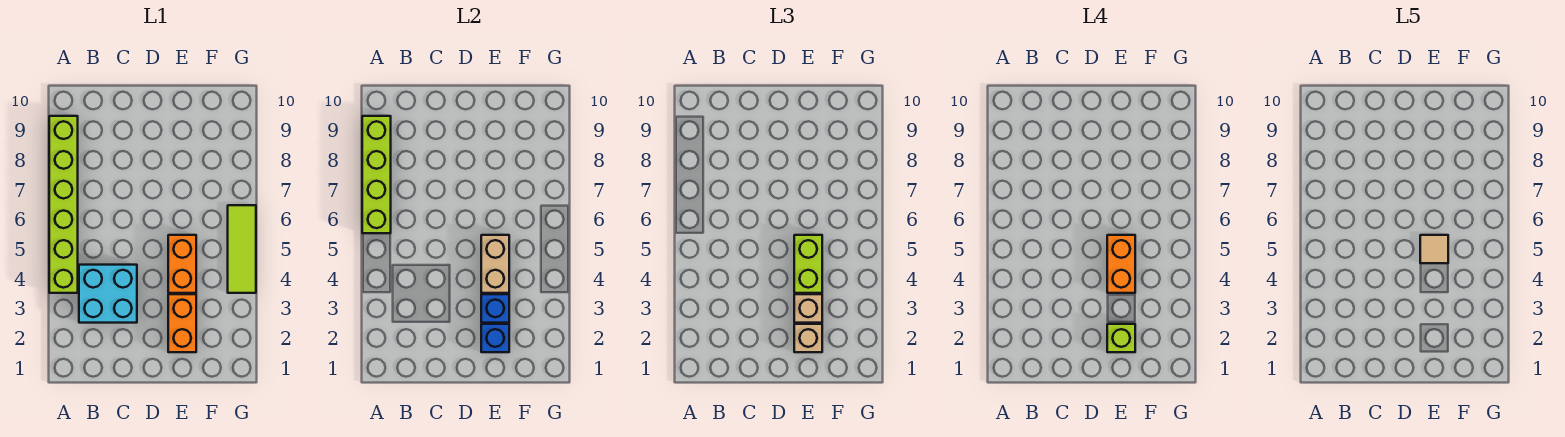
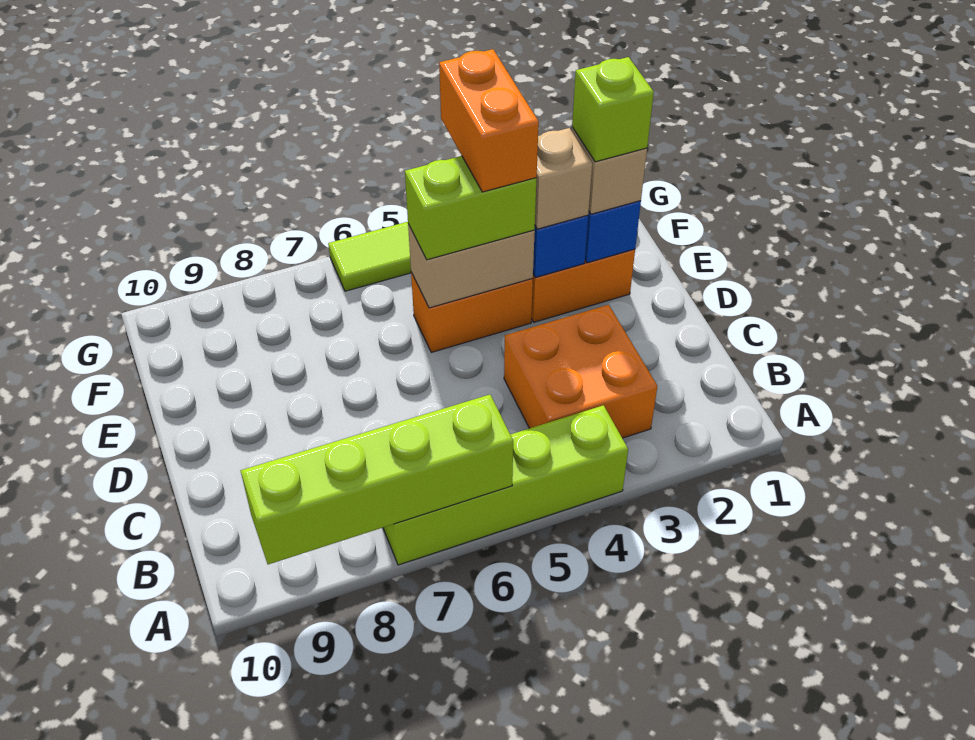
lime 1x6 brick [49,116,78,293] -> lime 1x4 brick [383,405,628,565]
cyan 2x2 brick [79,265,137,323] -> orange 2x2 brick [504,305,657,438]
orange 1x2 brick [1107,235,1135,293] -> orange 1x2 brick turned to [439,49,539,192]
tan 1x1 tile [1420,235,1448,263] -> none

